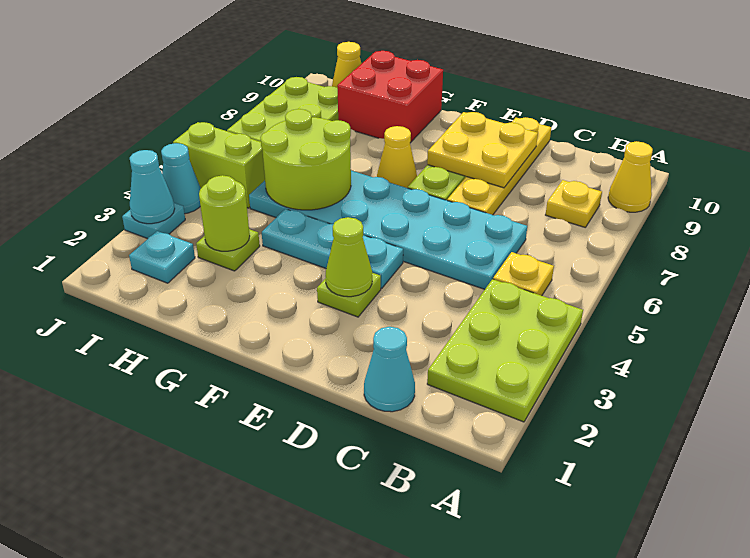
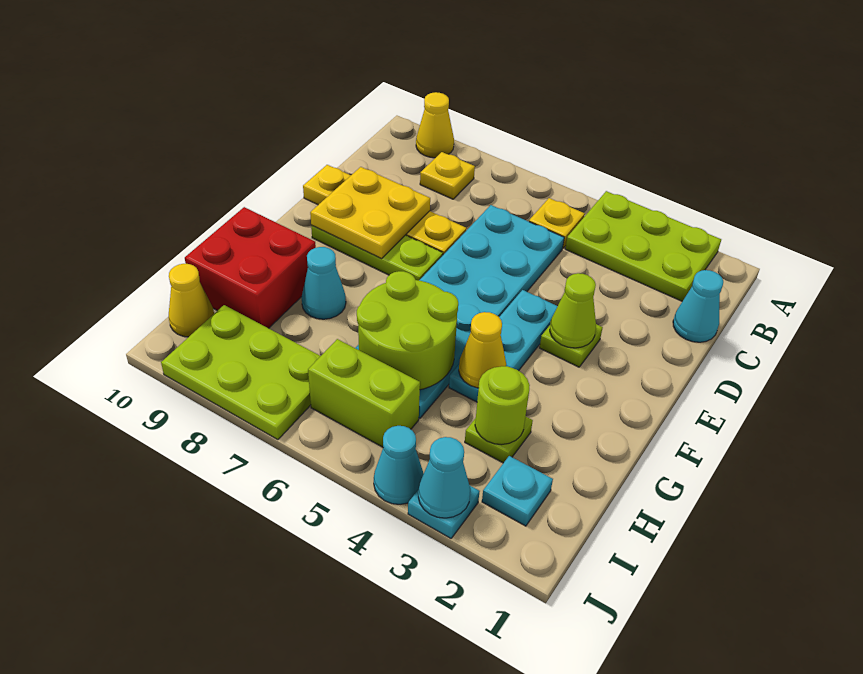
yellow 1x1 cone [377,126,417,188] -> yellow 1x1 cone moved to [459,312,506,388]
none -> cyan 1x1 cone [302,247,346,319]
lime 1x2 brick [173,122,265,208] -> lime 1x2 brick turned to [308,339,420,447]

